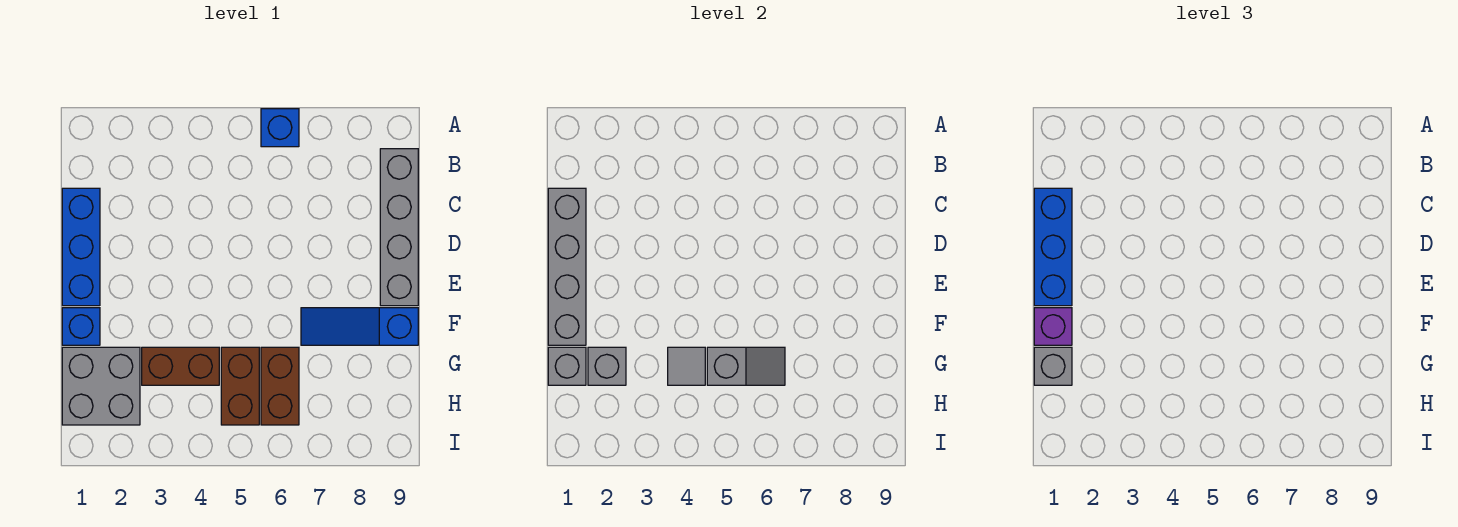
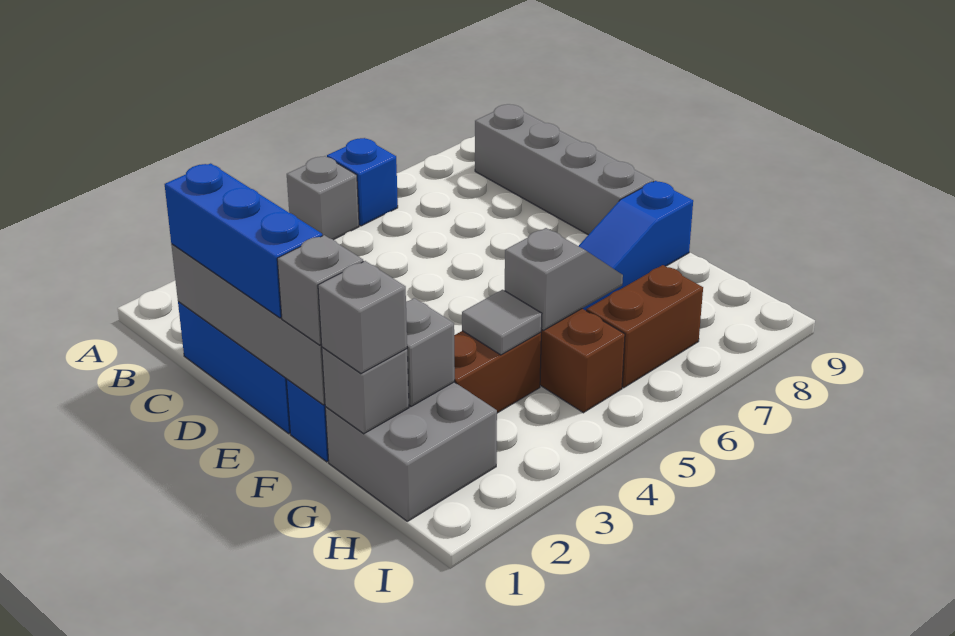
none -> grey 1x1 brick [287,156,359,240]
purple 1x1 brick [1034,308,1072,345] -> grey 1x1 brick [277,235,363,345]
brown 1x2 brick [261,347,299,425] -> brown 1x2 brick turned to [586,265,703,388]

